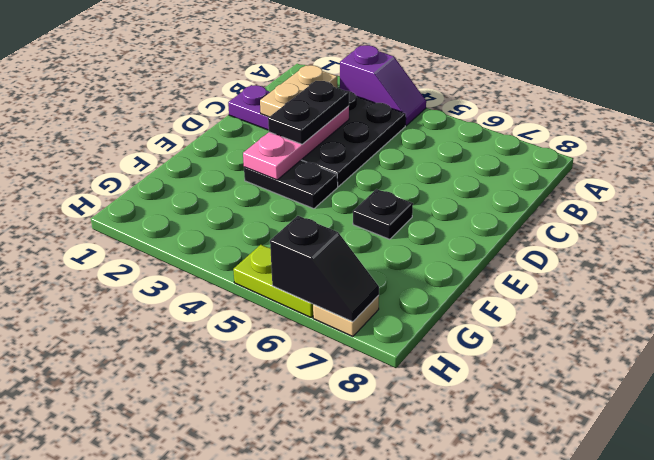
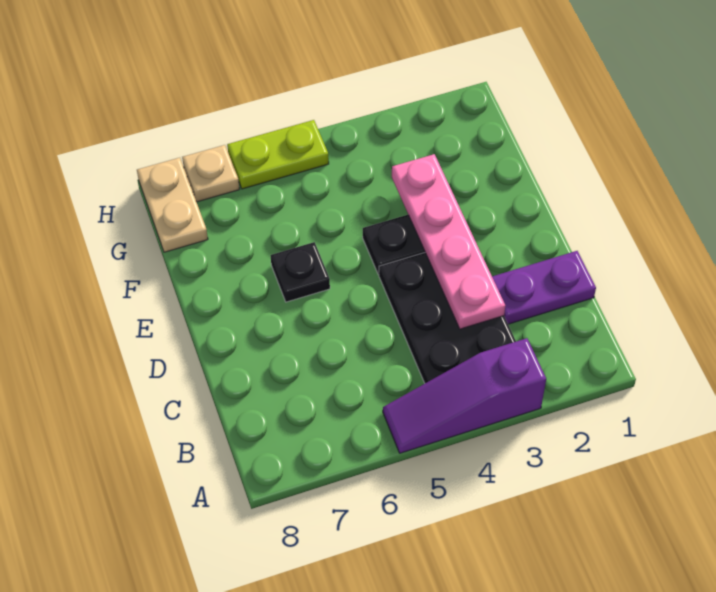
purple 1x2 slope [340,45,426,126] -> purple 1x3 slope [383,338,546,453]
tan 1x2 plate [260,65,337,117] -> tan 1x2 plate moved to [137,158,208,252]
pink 1x3 plate [243,106,349,180] -> pink 1x4 plate [392,154,505,329]
black 1x2 plate [268,81,349,144] -> none
black 1x2 slope [270,216,379,322] -> none

